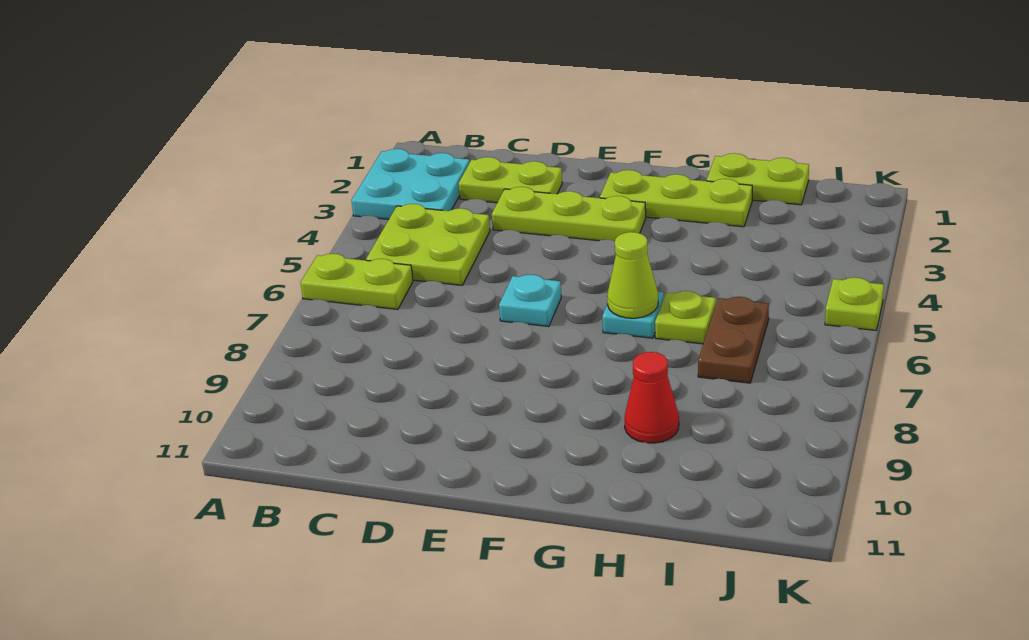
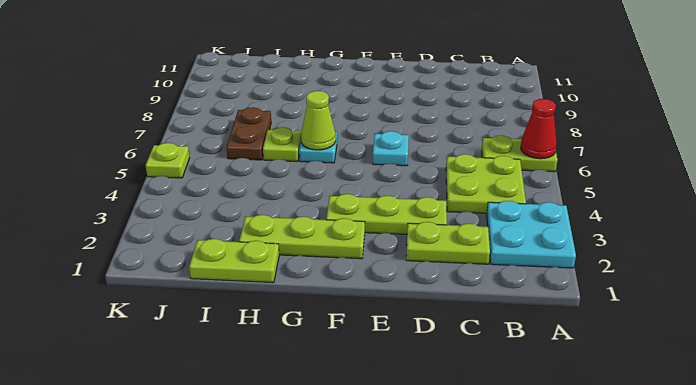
red 1x1 cone [625,352,679,443] -> red 1x1 cone moved to [521,99,557,159]

